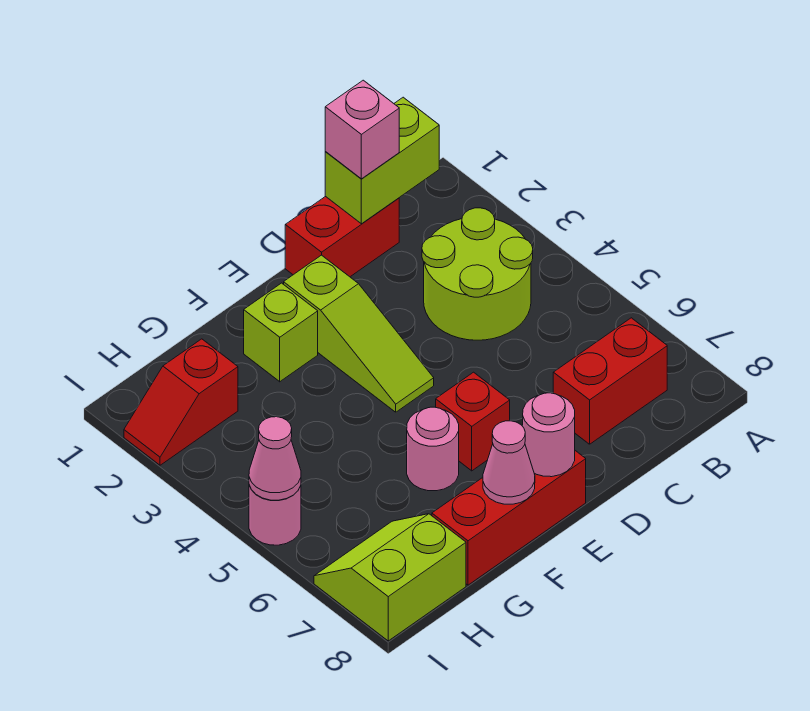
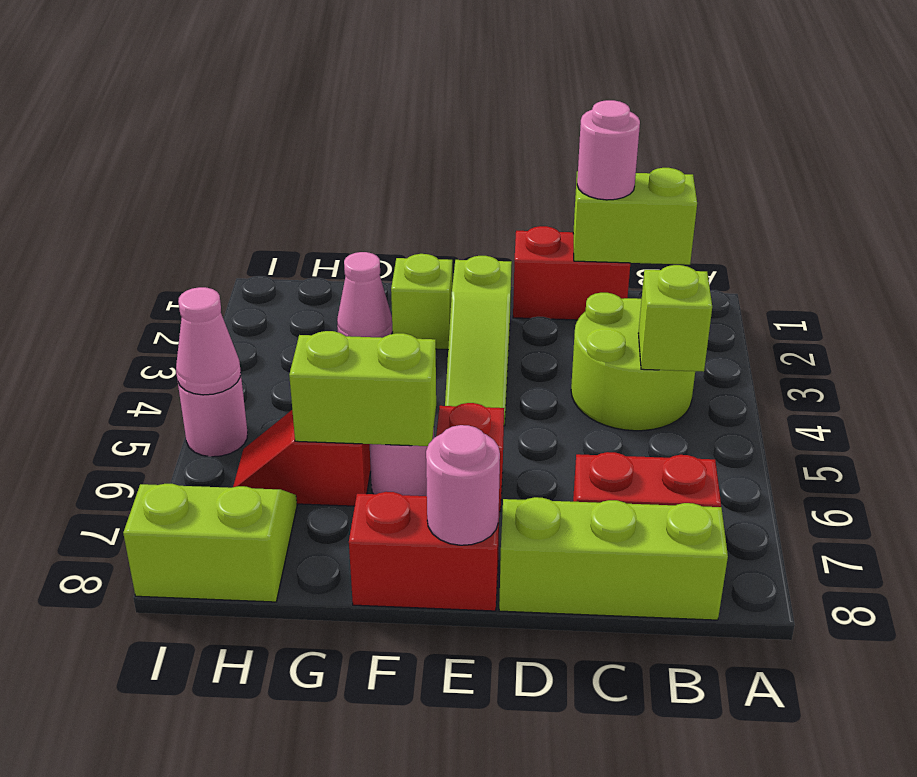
none -> lime 1x1 brick [638,265,712,372]
none -> lime 1x3 brick [499,497,728,620]
pink 1x1 brick [325,80,399,179] -> pink 1x1 round brick [577,100,640,200]
red 1x3 brick [432,451,586,585] -> red 1x2 brick [349,492,500,611]
none -> lime 1x2 brick [289,331,436,446]
pink 1x1 cone [483,421,535,504] -> pink 1x1 cone moved to [337,252,393,338]
red 1x2 slope [124,339,238,465] -> red 1x2 slope moved to [233,410,371,506]

